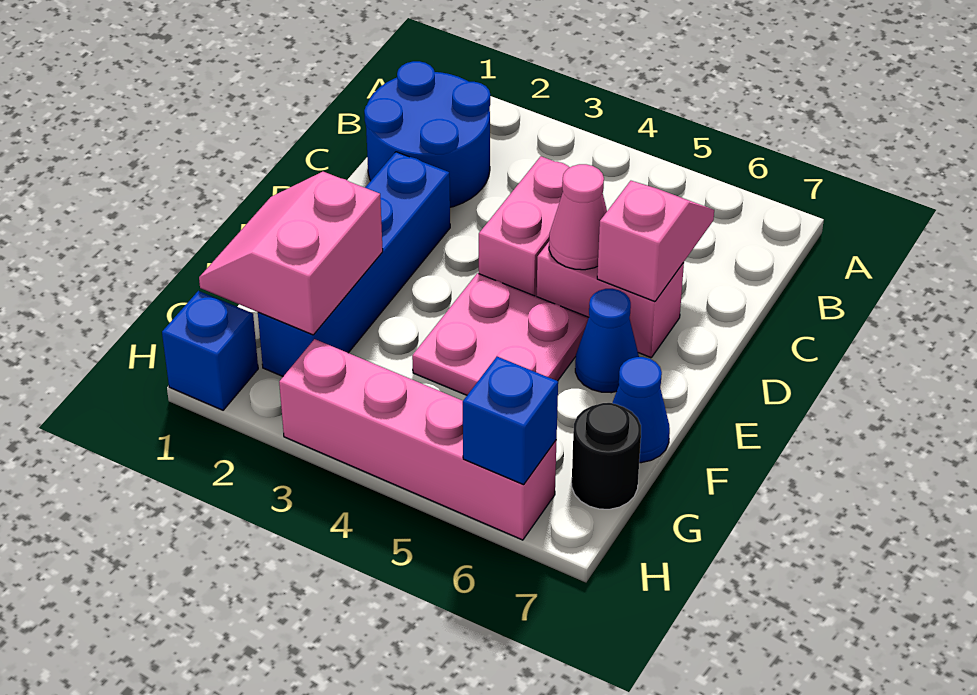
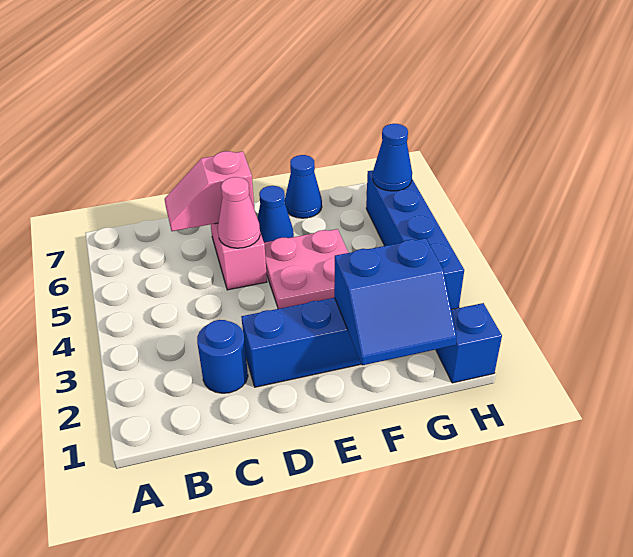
blue 2x2 round brick [364,61,490,207] -> blue 1x1 round brick [197,320,248,393]
pink 1x2 brick [479,156,570,296] -> none
pink 2x2 slope [199,172,383,335] -> blue 2x2 slope [334,238,457,365]
black 1x1 round brick [572,403,641,509] -> none
pink 1x4 brick [279,339,557,540] -> blue 1x4 brick [366,170,464,310]
blue 1x1 brick [463,357,558,485] -> blue 1x1 cone [373,124,412,191]

